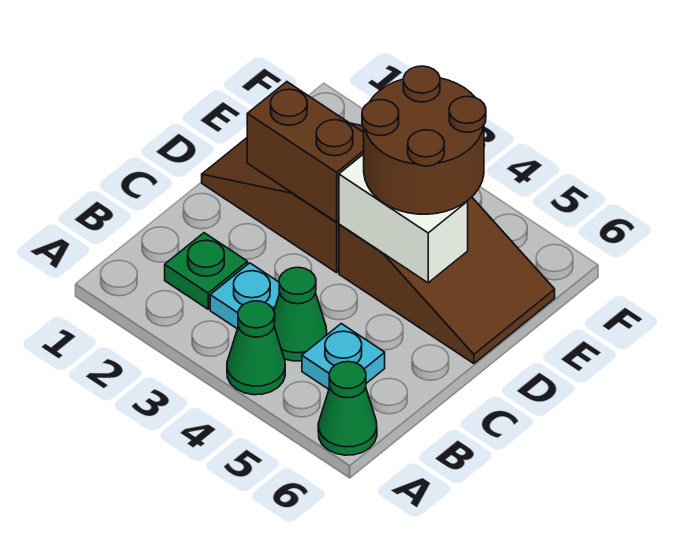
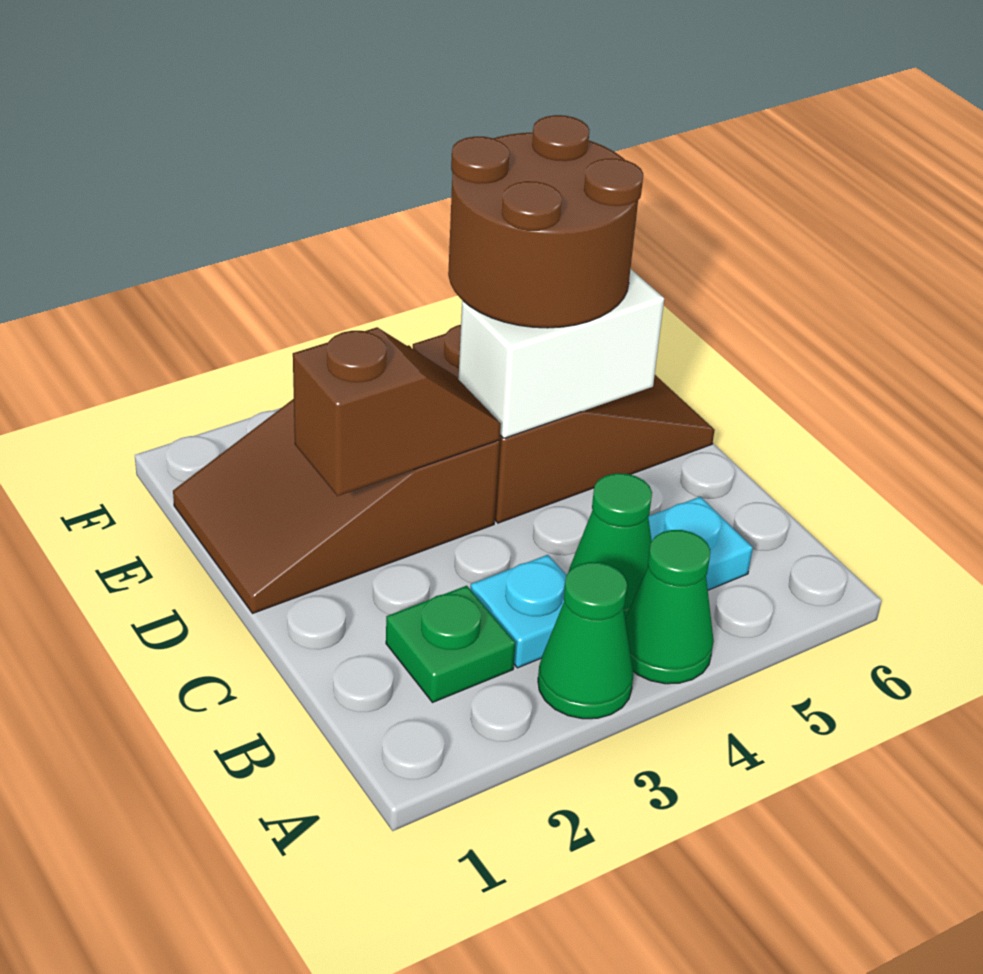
green 1x1 cone [318,362,377,455] -> green 1x1 cone moved to [538,562,634,719]
brown 1x2 brick [247,82,364,222] -> brown 1x2 slope [293,327,501,496]

